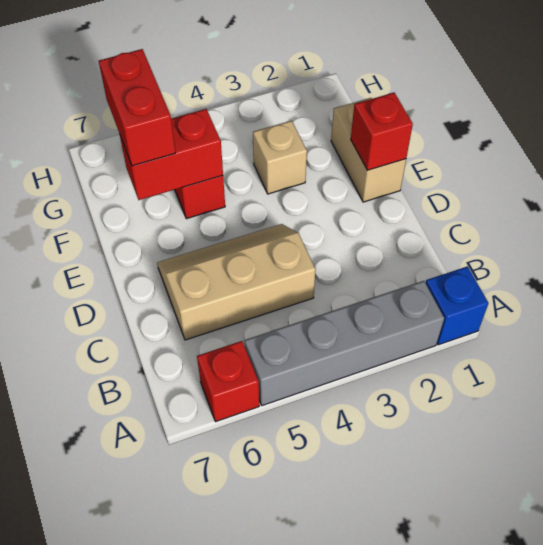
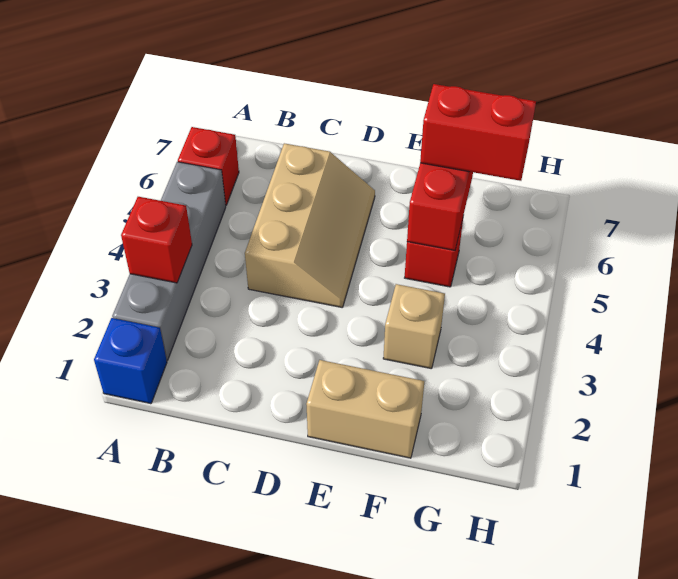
red 1x1 brick [351,93,413,170] -> red 1x1 brick moved to [121,197,192,283]

